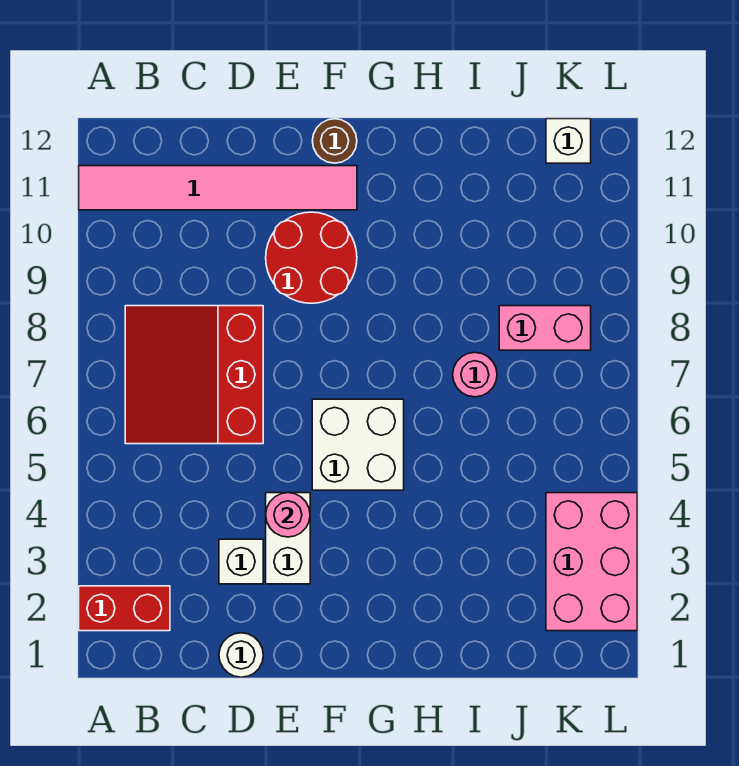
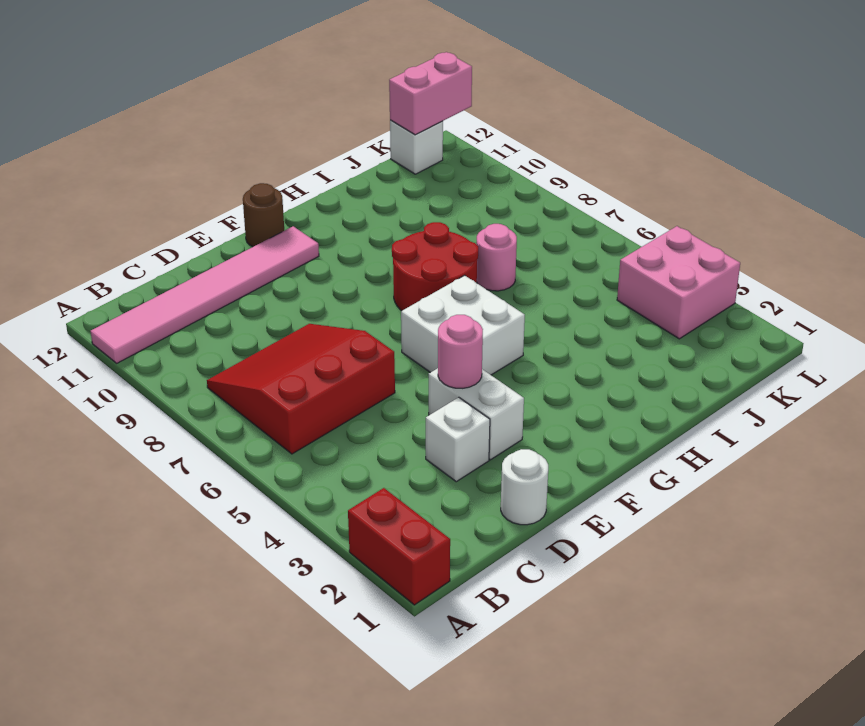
red 1x2 brick [79,586,170,631] -> red 1x2 brick turned to [348,488,450,605]
red 3x3 slope [125,306,263,444] -> red 3x3 slope turned to [207,324,395,454]
red 2x2 round brick [266,212,357,303] -> red 2x2 round brick moved to [392,222,478,311]
pink 1x2 brick [499,306,591,350] -> pink 1x2 brick moved to [389,52,472,135]
pink 2x3 brick [546,493,637,631] -> pink 2x2 brick [617,226,740,339]

